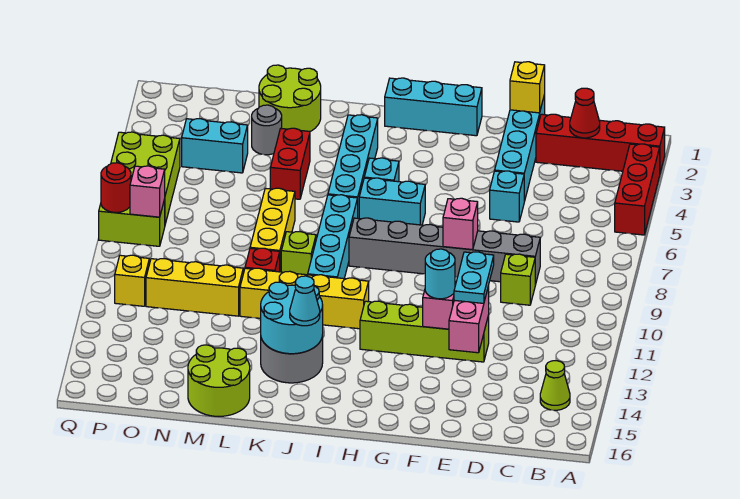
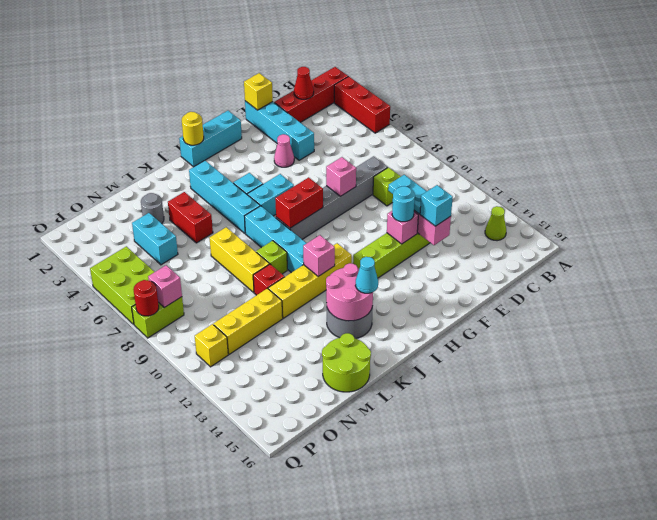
cyan 1x1 brick [490,171,524,222] -> cyan 1x1 brick moved to [420,185,453,226]
none -> pink 1x1 cone [274,134,294,167]
none -> red 1x2 brick [275,177,323,228]
none -> yellow 1x1 round brick [182,112,204,145]
none -> pink 1x1 brick [303,235,335,276]
cyan 2x2 round brick [261,282,323,354] -> pink 2x2 round brick [326,263,373,321]
lime 2x2 round brick [259,65,321,132] -> none
cyan 1x2 brick [182,119,248,173] -> cyan 1x2 brick turned to [132,213,178,265]

